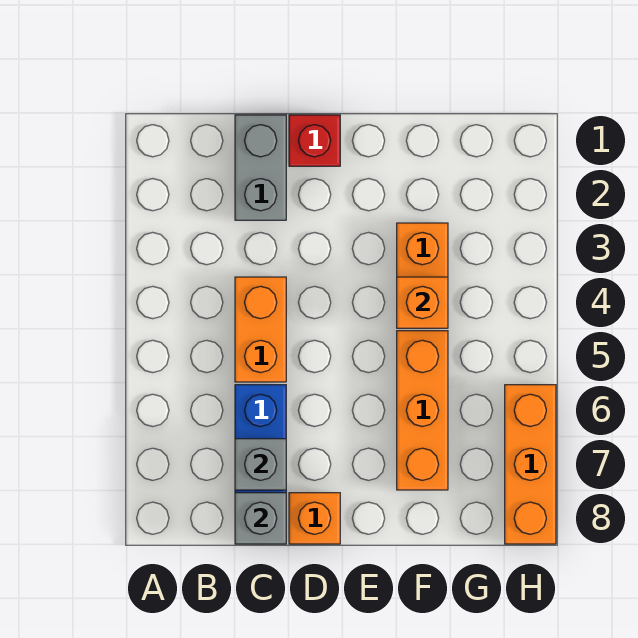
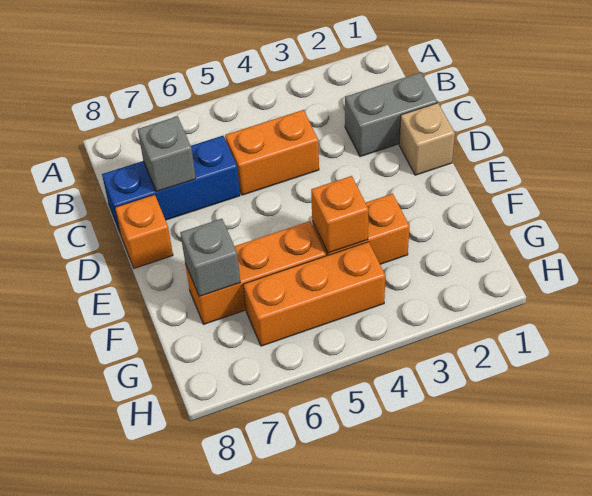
grey 1x1 brick [235,493,286,544] -> grey 1x1 brick moved to [180,219,240,297]
red 1x1 brick [289,115,340,166] -> tan 1x1 brick [399,103,455,175]
orange 1x3 brick [505,385,556,544] -> orange 1x3 brick moved to [243,242,385,346]

